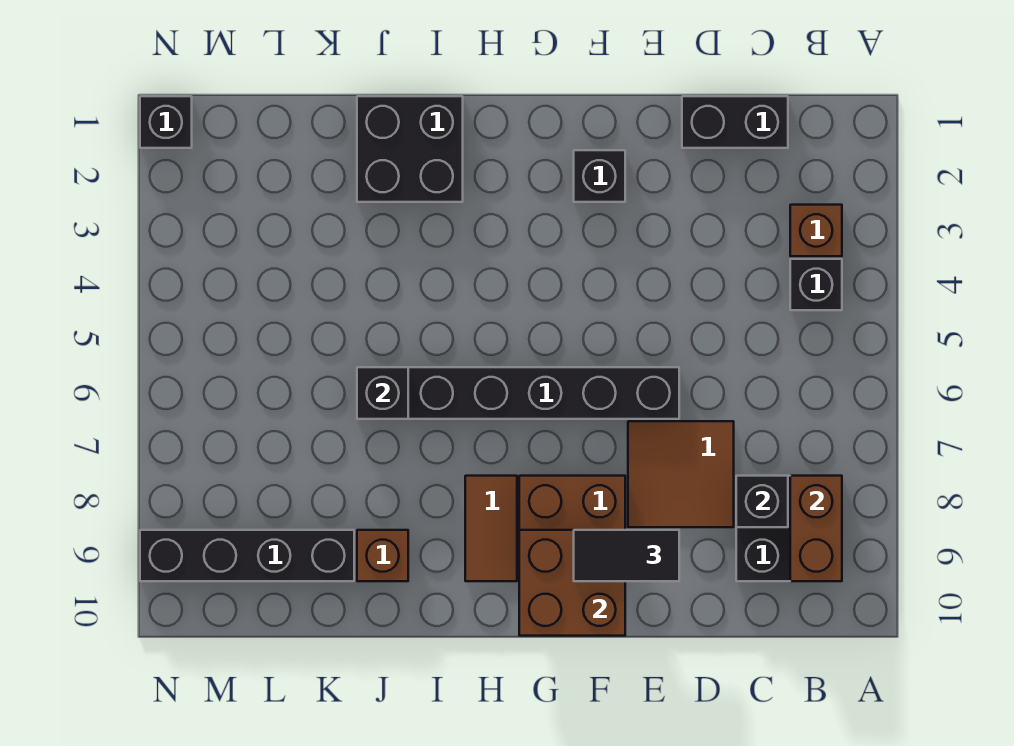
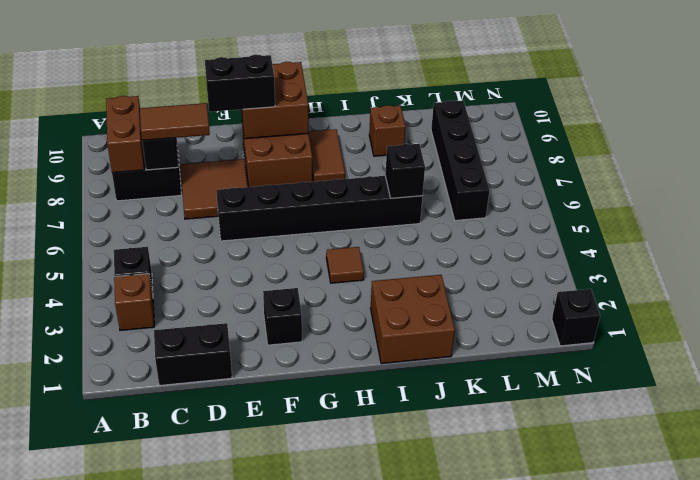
none -> brown 1x2 tile [140,103,210,140]
black 1x2 tile [574,530,679,581] -> black 1x2 brick [205,55,275,112]
none -> brown 1x1 tile [326,247,364,283]
black 2x2 brick [357,96,463,202] -> brown 2x2 brick [371,275,455,364]
black 1x4 brick [140,530,354,581] -> black 1x4 brick turned to [431,100,490,220]

